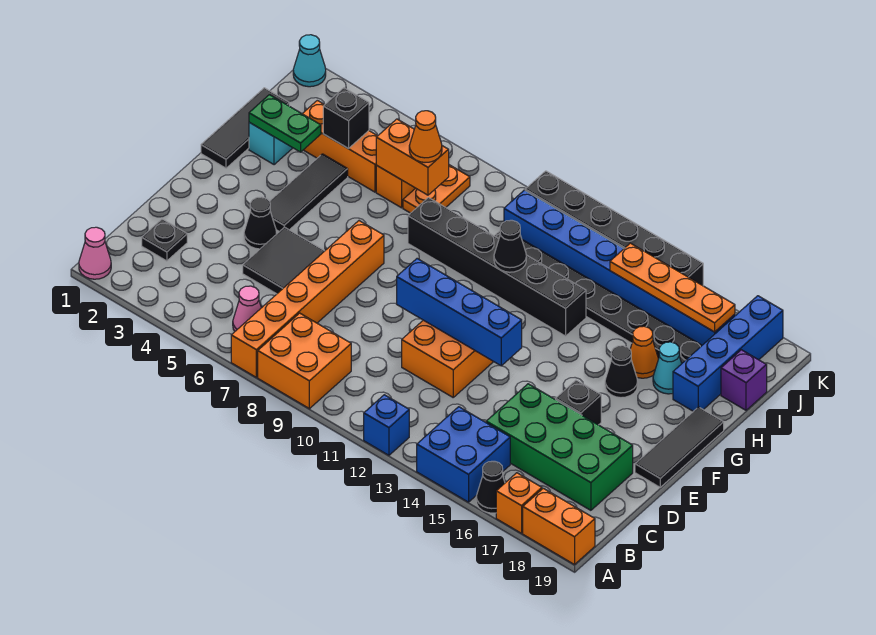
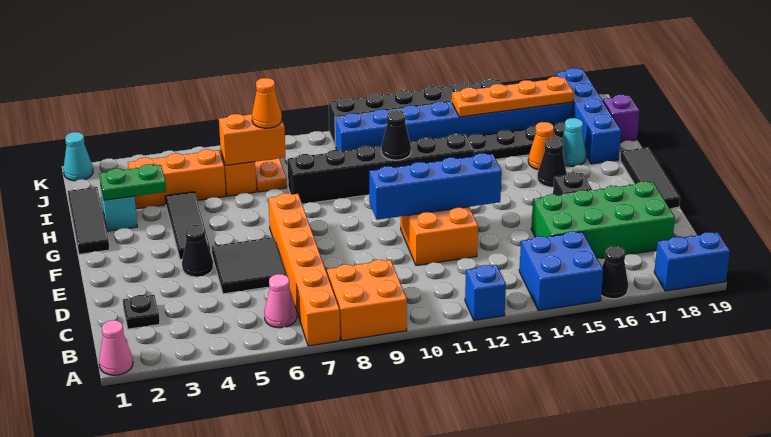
orange 1x1 brick [496,473,542,533] -> none
orange 1x2 brick [523,488,595,565] -> blue 1x2 brick [654,232,730,291]
black 1x1 brick [323,88,369,148] -> none

